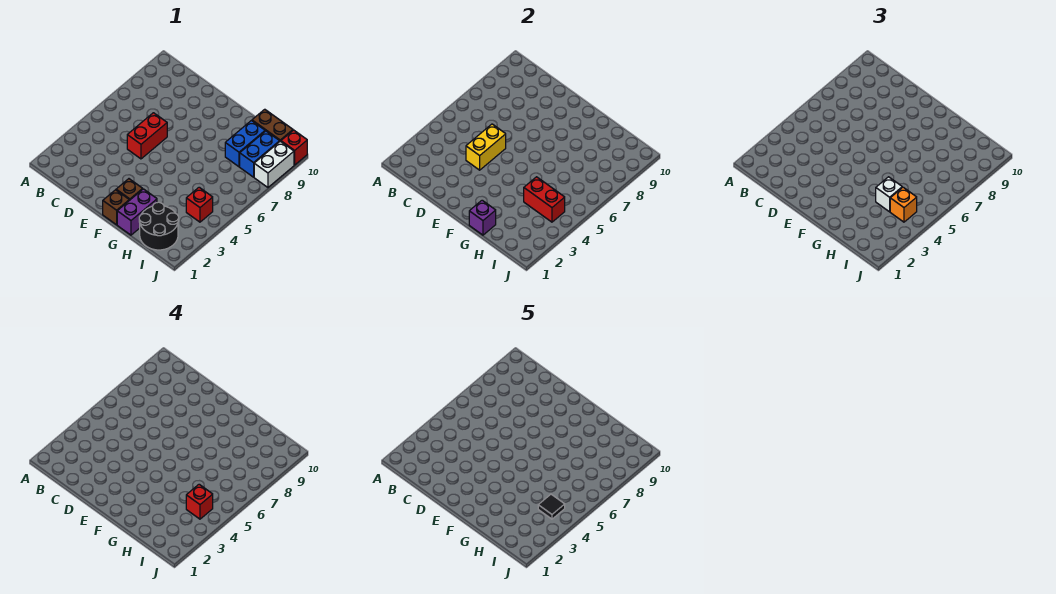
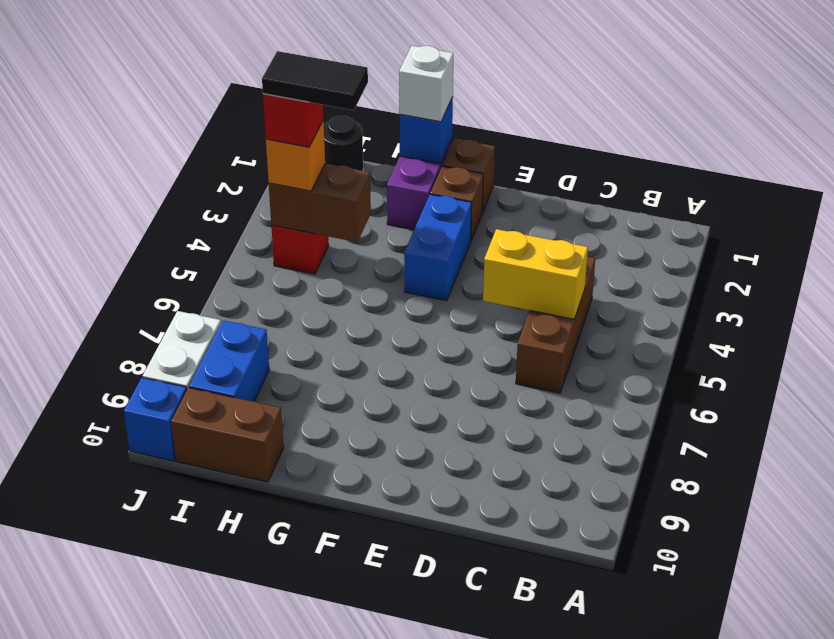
none -> brown 1x3 brick [516,257,595,393]
yellow 1x2 brick [466,124,506,170] -> yellow 1x2 brick turned to [483,229,588,319]
red 1x2 brick [127,113,167,159] -> none
purple 1x1 brick [469,200,496,235] -> blue 1x1 brick [400,97,453,164]
black 2x2 round brick [139,202,179,250] -> black 1x1 round brick [324,116,363,171]
red 1x2 brick [524,177,565,222] -> brown 1x2 brick [269,164,371,242]
white 1x1 brick [876,177,902,212] -> white 1x1 brick moved to [399,46,453,122]
blue 1x2 brick [225,121,265,167] -> blue 1x2 brick moved to [404,194,472,301]
black 1x1 tile [538,494,565,519] -> black 1x2 tile [262,51,368,110]
red 1x1 brick [281,130,307,165] -> blue 1x1 brick [124,378,186,461]

